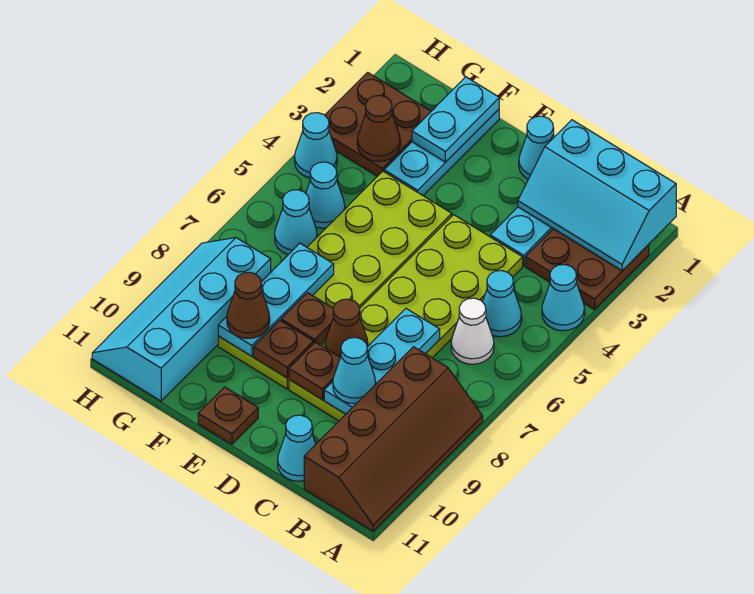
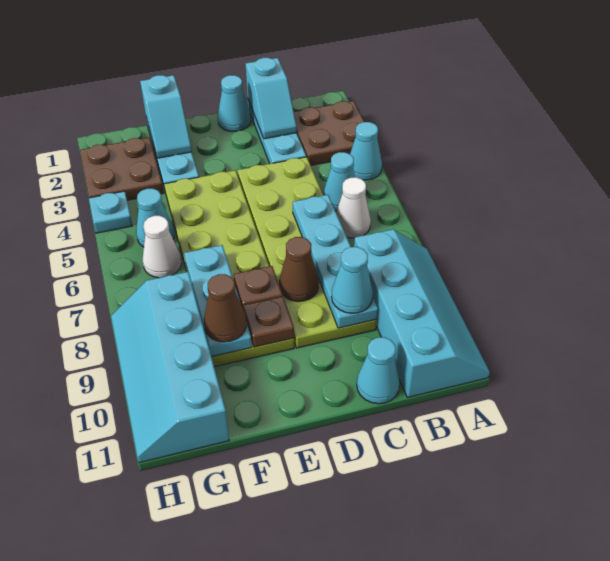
cyan 2x3 slope [518,120,676,271] -> cyan 1x2 slope [246,58,297,139]
brown 2x4 slope [304,347,483,531] -> cyan 2x4 slope [354,229,490,397]
cyan 1x3 plate [324,309,440,414] -> cyan 1x4 plate [293,195,378,328]
brown 1x1 plate [289,342,340,400] -> none
brown 1x1 plate [198,387,258,444] -> none
cyan 1x2 plate [412,77,499,162] -> cyan 1x2 slope [140,75,192,158]
brown 1x1 cone [357,95,400,162] -> none
cyan 1x1 cone [275,190,317,255] -> white 1x1 cone [143,216,181,278]
cyan 1x1 cone [294,113,337,178] -> cyan 1x1 plate [89,191,132,233]

